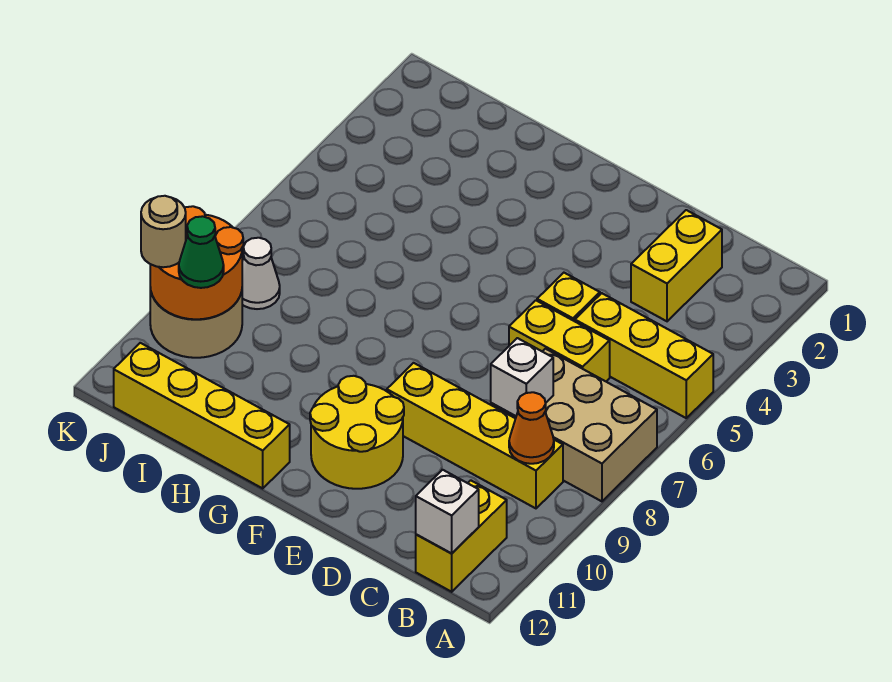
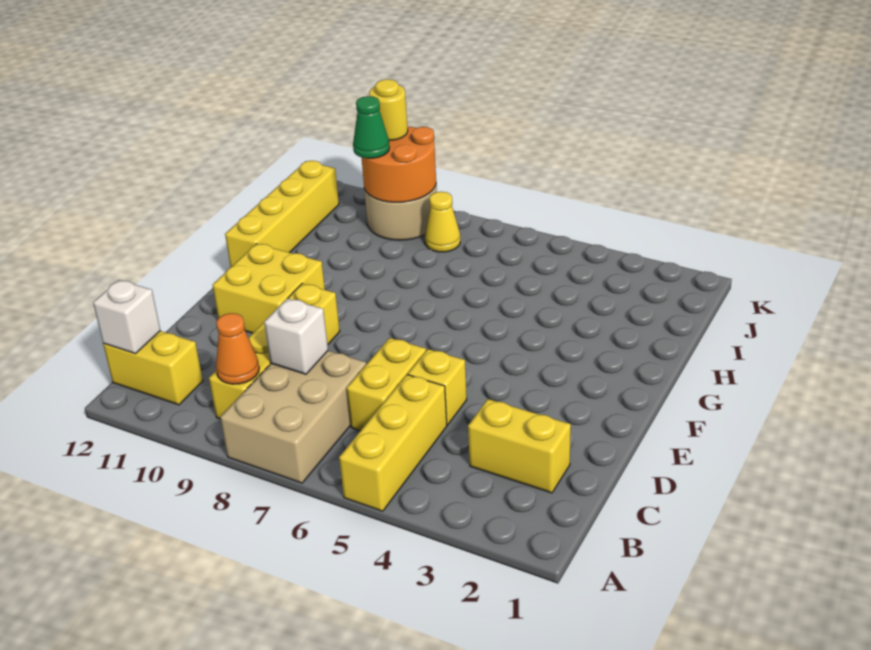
yellow 2x2 round brick [310,376,404,489] -> yellow 2x2 brick [213,244,325,333]
white 1x1 cone [242,238,280,309] -> yellow 1x1 cone [425,192,460,252]
tan 1x1 round brick [141,196,186,267] -> yellow 1x1 round brick [369,79,408,140]

